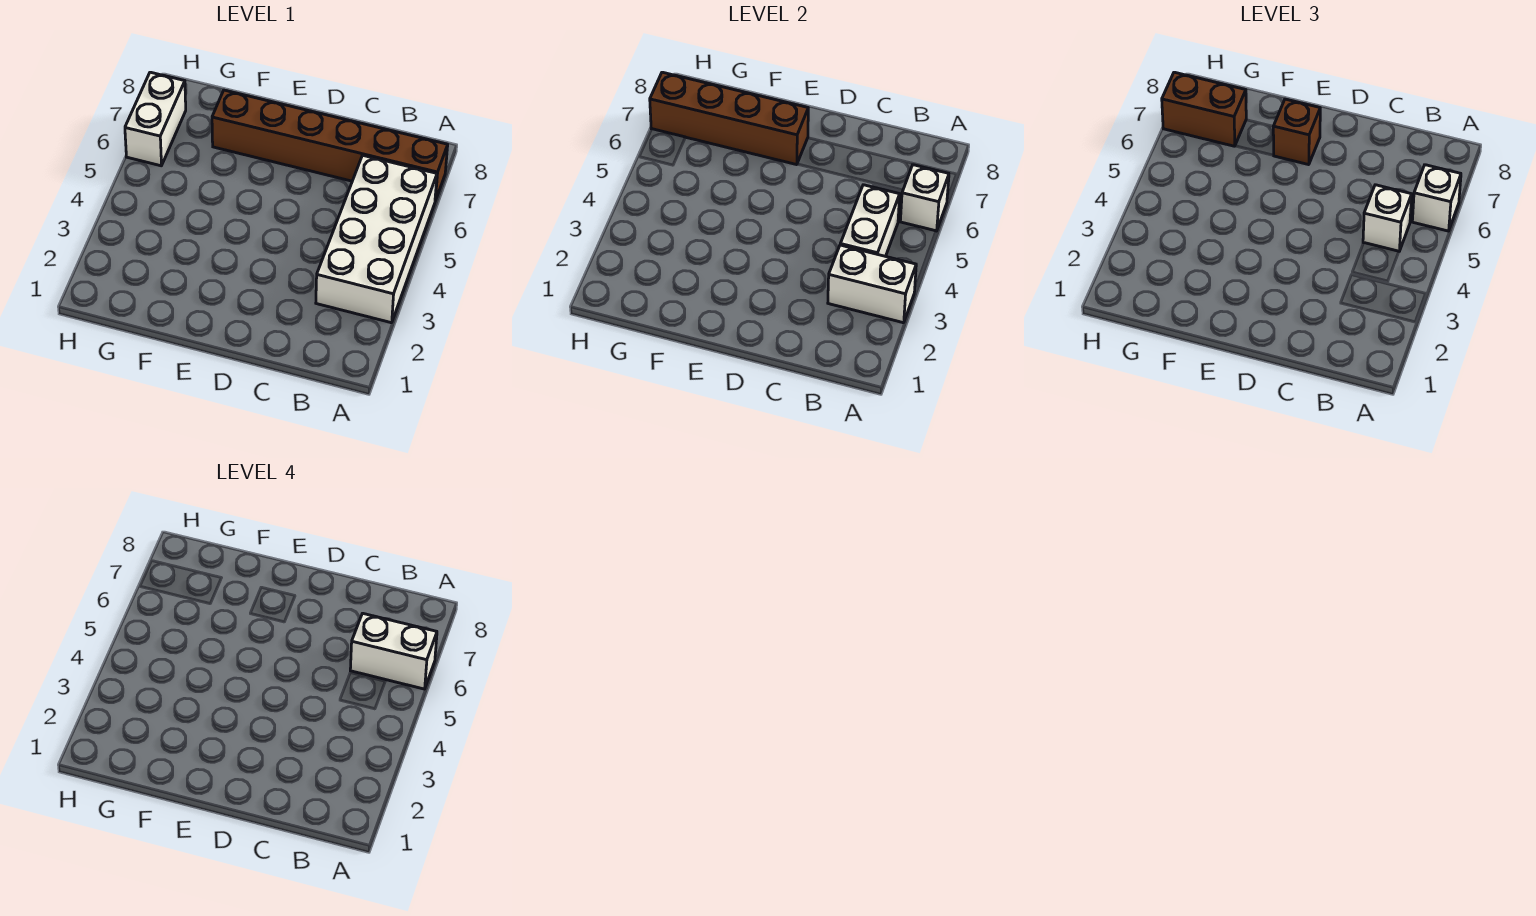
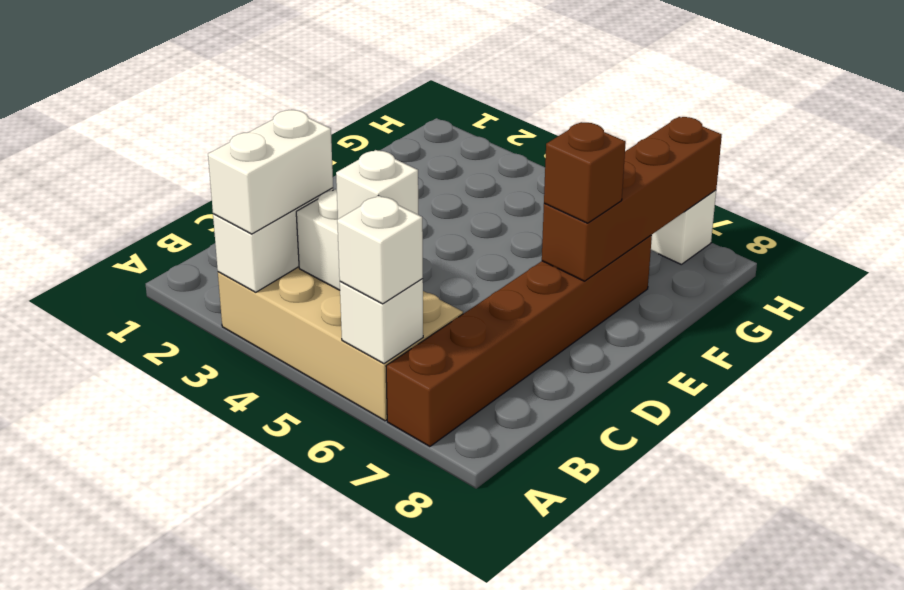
white 2x4 brick [316,155,437,323] -> tan 2x4 brick [218,267,463,421]
white 1x2 brick [350,613,437,689] -> white 1x2 brick moved to [208,110,333,234]
brown 1x2 brick [1162,72,1246,146] -> none

